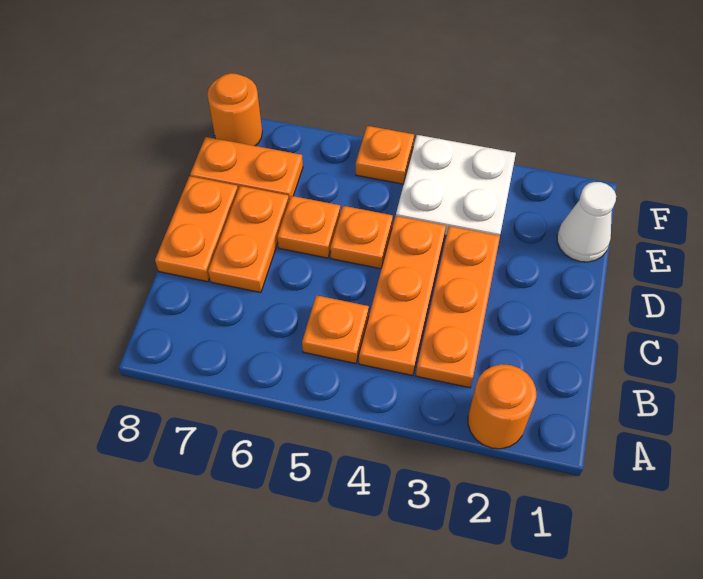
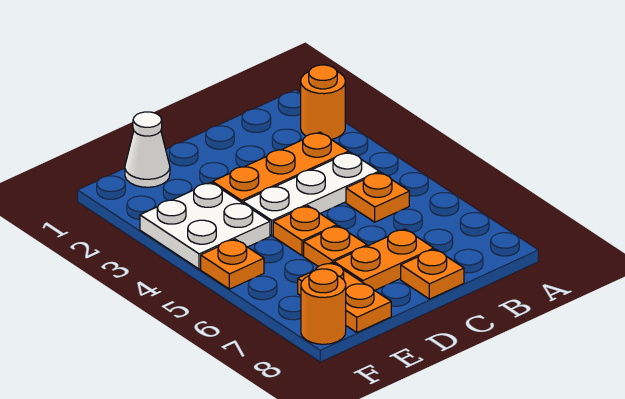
orange 1x3 plate [359,216,446,376] -> white 1x3 plate [243,152,379,236]
orange 1x2 plate [155,176,238,282] -> orange 1x1 plate [401,249,464,299]

